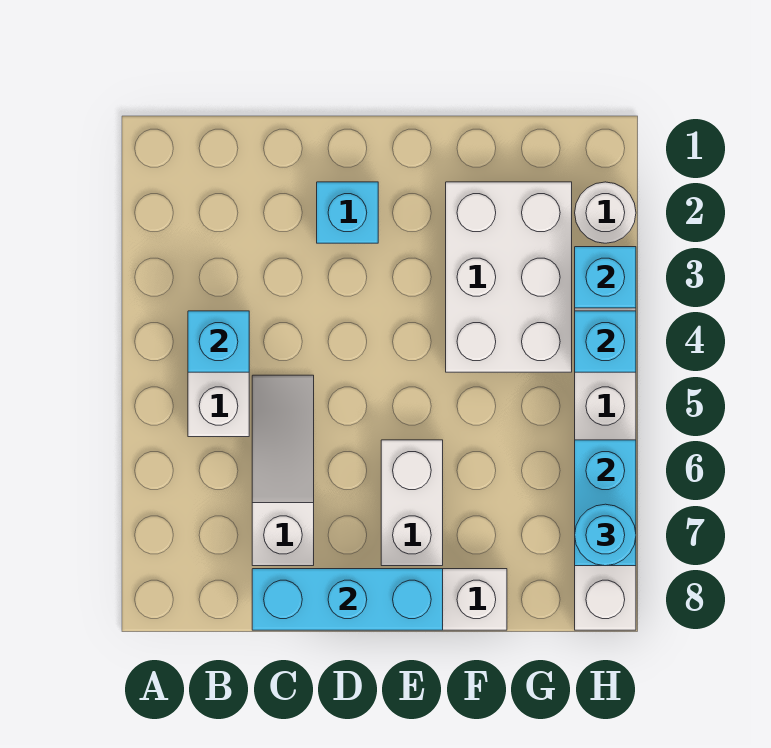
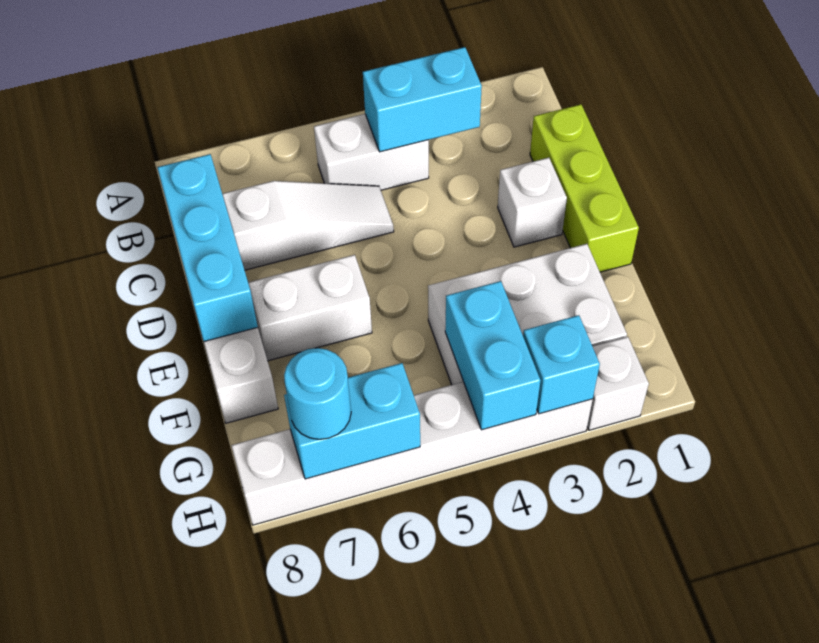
cyan 1x1 brick [188,311,249,372] -> cyan 1x2 brick [363,47,482,152]
none -> lime 1x3 brick [530,104,639,272]
cyan 1x1 brick [317,182,378,243] -> white 1x1 brick [498,158,567,247]
white 1x1 round brick [575,182,636,243] -> white 1x1 brick [587,337,649,430]
cyan 1x1 brick [575,311,636,372] -> cyan 1x2 brick [445,281,541,430]

